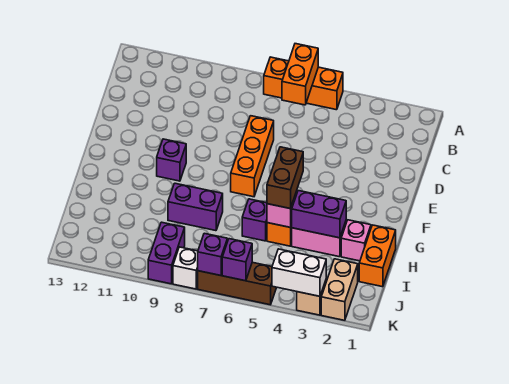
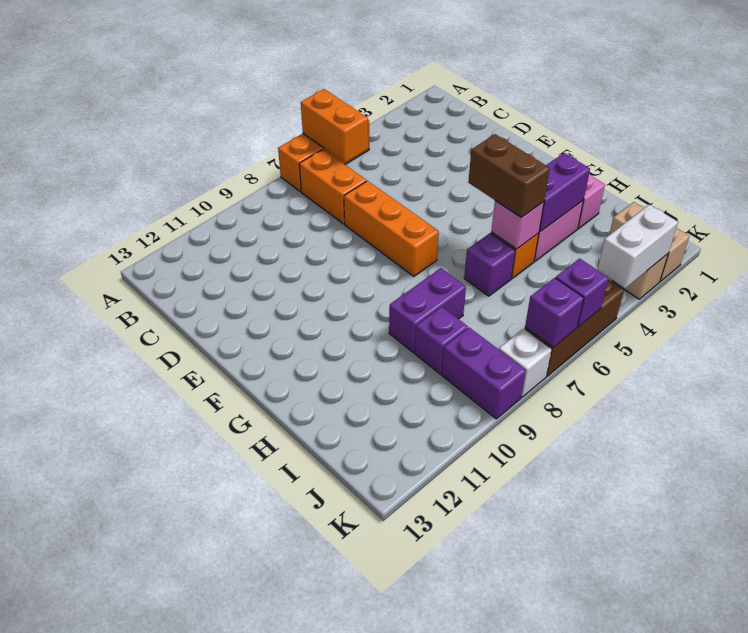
purple 1x1 brick [157,139,186,181] -> purple 1x1 brick moved to [415,307,468,374]
orange 1x2 brick [359,225,396,287] -> orange 1x2 brick moved to [299,149,366,224]

